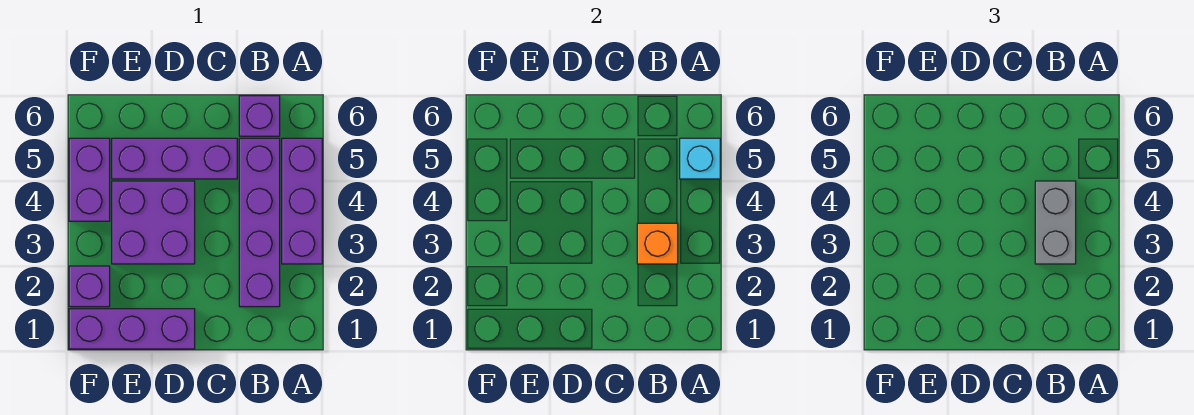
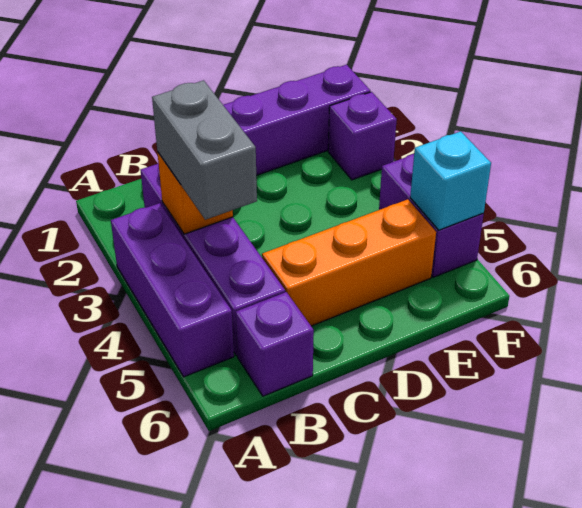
cyan 1x1 brick [680,138,720,179] -> cyan 1x1 brick moved to [410,131,491,230]
purple 1x3 brick [112,138,237,179] -> orange 1x3 brick [262,199,436,326]
purple 2x2 brick [112,181,195,264] -> none

